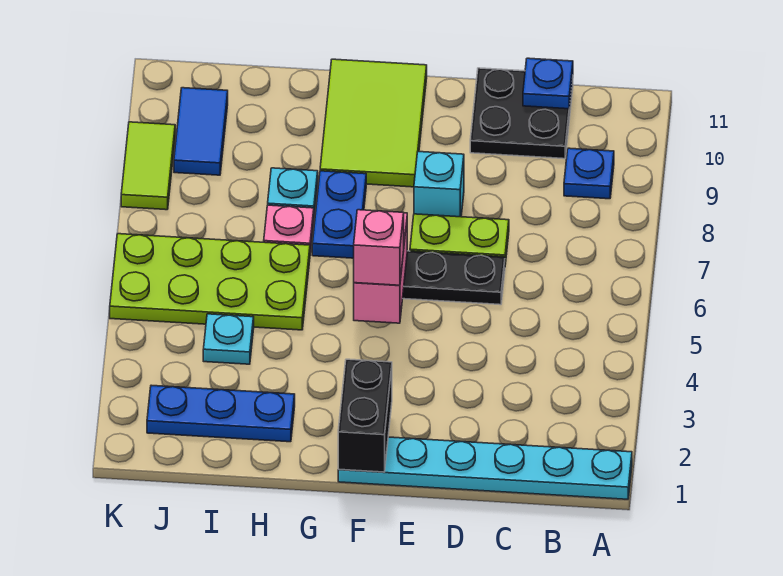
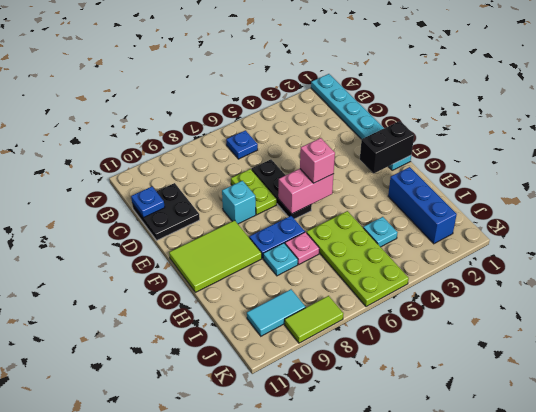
blue 1x1 plate [564,148,614,199] -> blue 1x1 plate moved to [226,130,258,159]
blue 1x3 plate [147,385,295,442] -> blue 1x3 brick [388,167,457,244]
blue 1x2 tile [174,88,228,175] -> cyan 1x2 tile [247,289,306,336]

